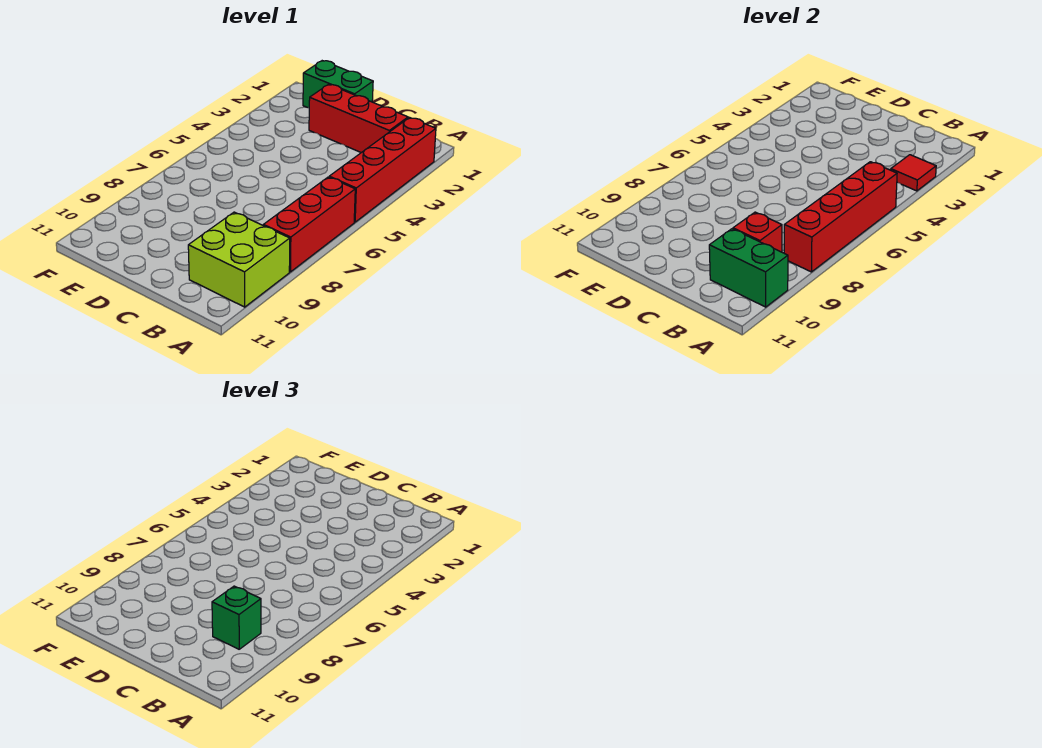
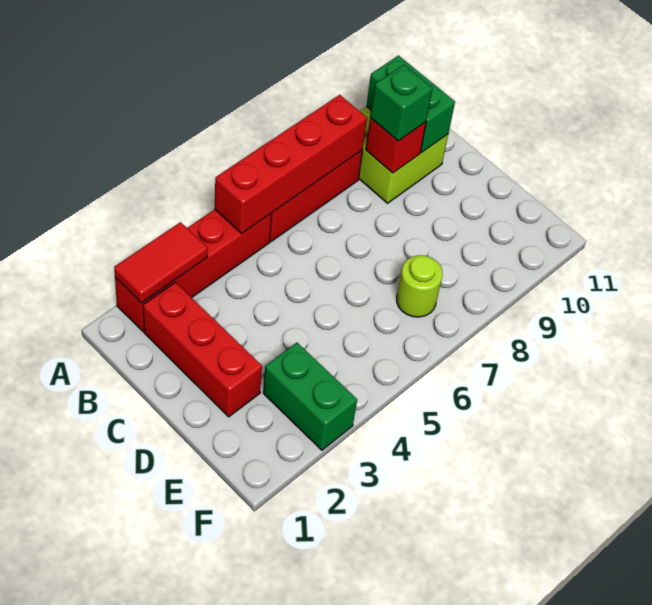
red 1x1 tile [891,155,936,191] -> red 1x2 tile [114,222,208,303]
green 1x2 brick [303,61,373,108] -> green 1x2 brick moved to [263,343,357,450]
none -> lime 1x1 round brick [397,255,443,317]

